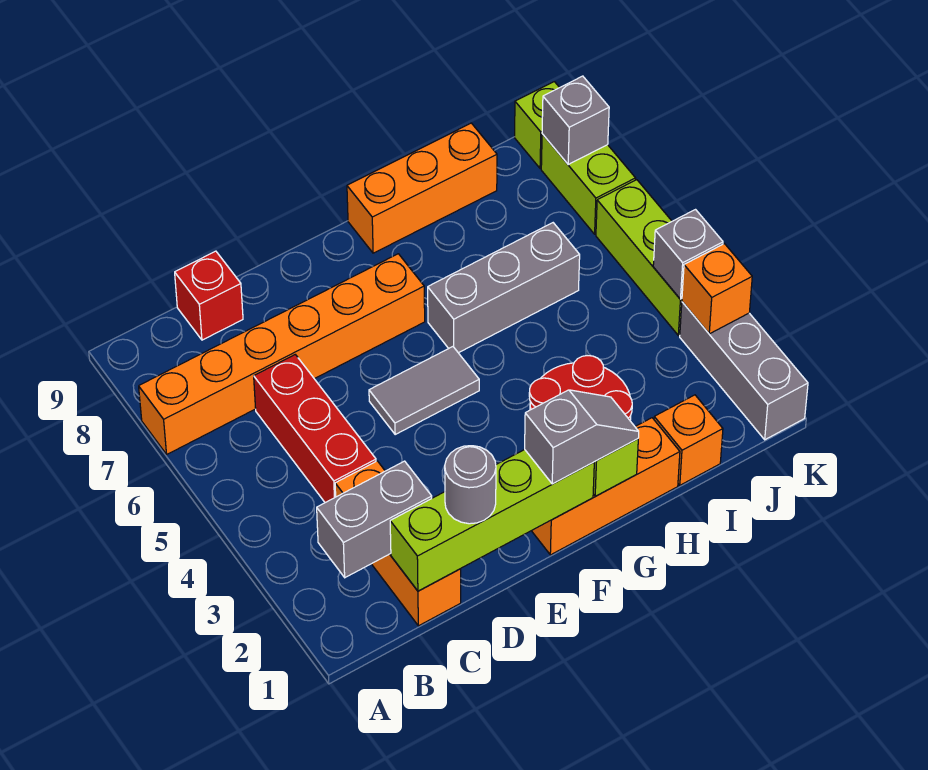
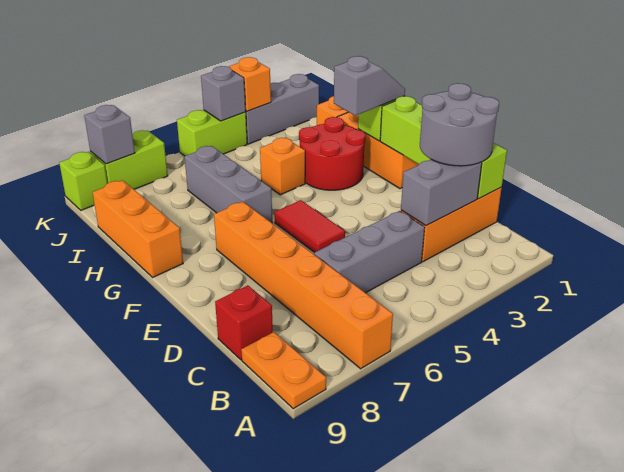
none -> orange 1x2 plate [241,332,326,409]
grey 1x2 brick [317,461,432,578] -> grey 1x2 brick turned to [401,159,482,226]
red 1x3 brick [254,355,376,503] -> grey 1x3 brick [314,211,425,293]
grey 1x1 round brick [445,446,496,524] -> grey 2x2 round brick [420,83,499,166]
grey 1x2 tile [369,347,479,434] -> red 1x2 tile [274,200,345,253]
grey 1x2 slope [525,390,639,484] -> grey 1x2 slope turned to [334,56,405,116]
none -> orange 1x1 brick [260,138,305,195]
lime 1x3 brick [596,180,682,335] -> lime 1x2 brick [177,110,247,156]

